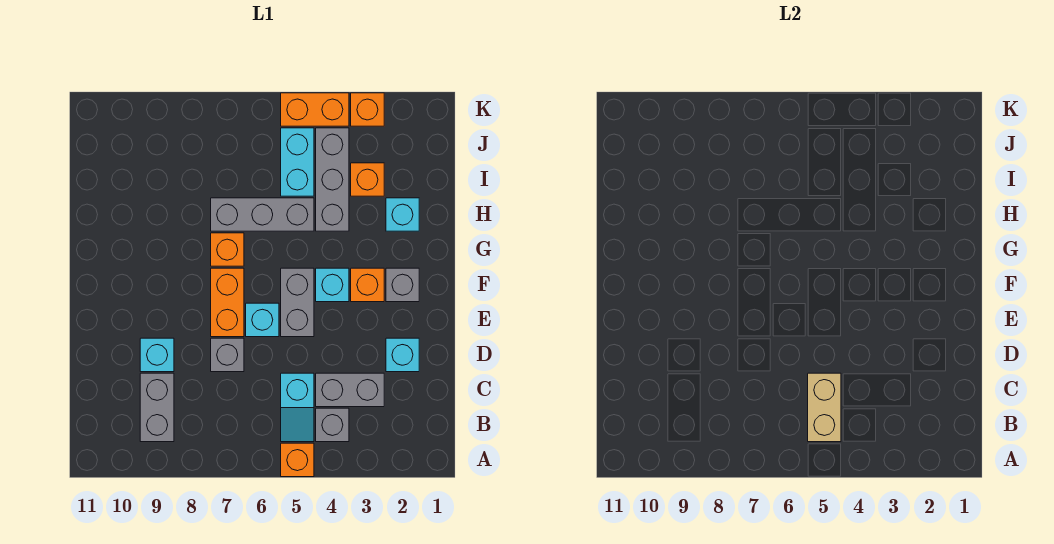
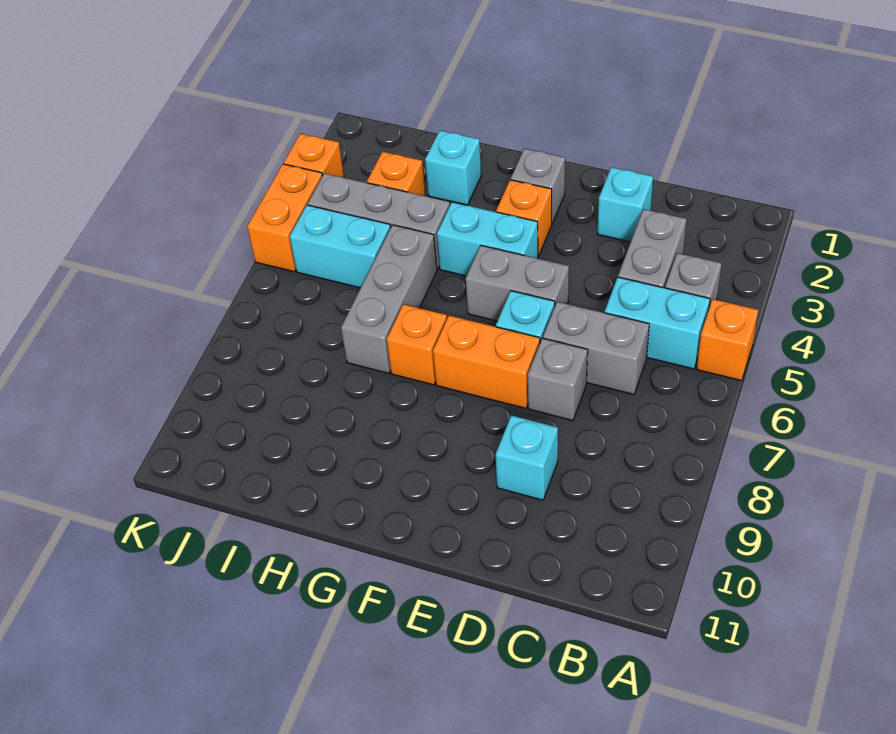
cyan 1x2 slope [281,373,314,442] -> cyan 1x2 brick [605,277,710,369]
tan 1x2 brick [808,373,841,442] -> none
grey 1x2 brick [140,373,174,442] -> grey 1x2 brick moved to [543,302,649,395]
cyan 1x1 brick [316,268,349,302] -> cyan 1x2 brick [437,202,538,276]

